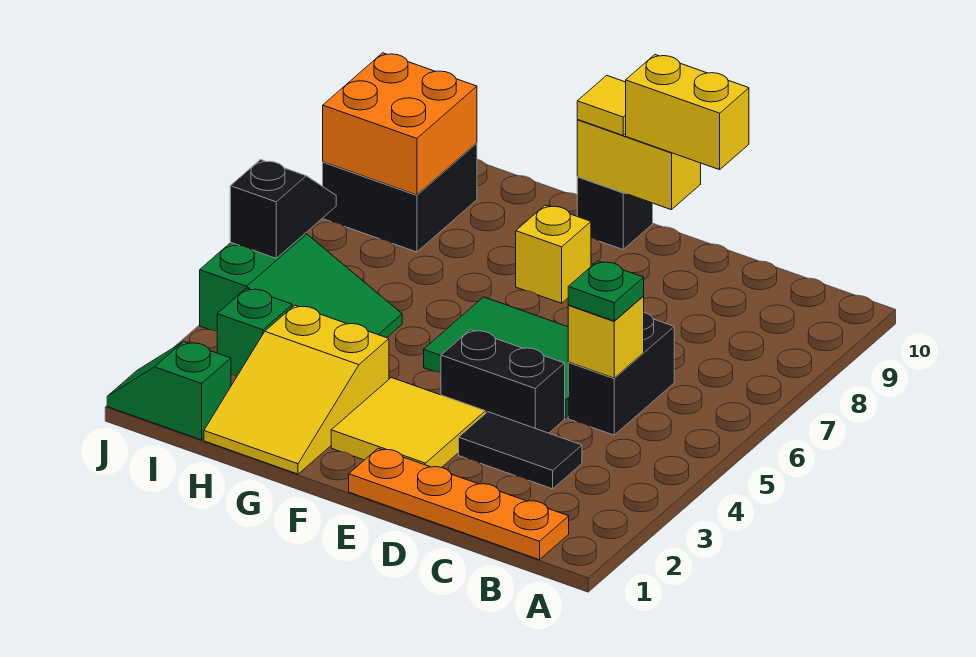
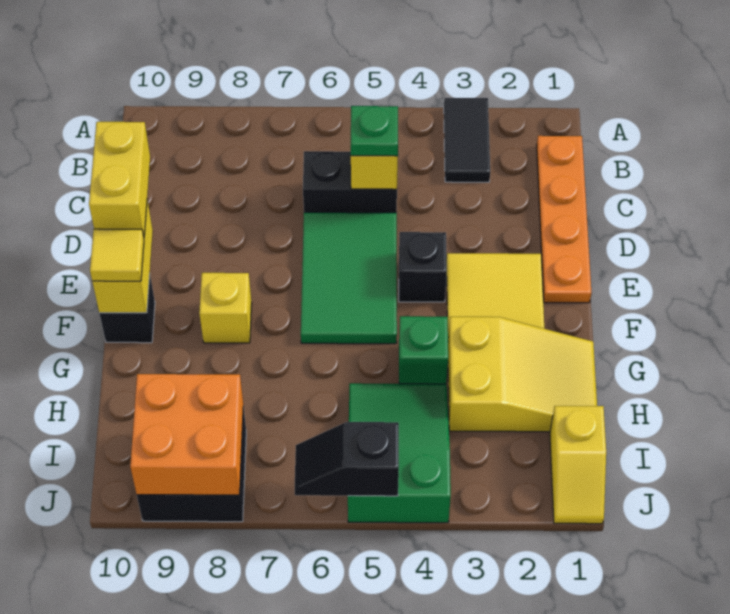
black 1x2 tile [459,412,582,489] -> black 1x2 tile moved to [444,98,490,182]
black 1x2 brick [441,330,565,433] -> black 1x1 brick [399,232,447,302]
green 1x2 slope [107,342,231,440] -> yellow 1x2 slope [550,406,606,524]
green 1x1 brick [217,288,292,376] -> green 1x1 brick moved to [399,316,448,384]

